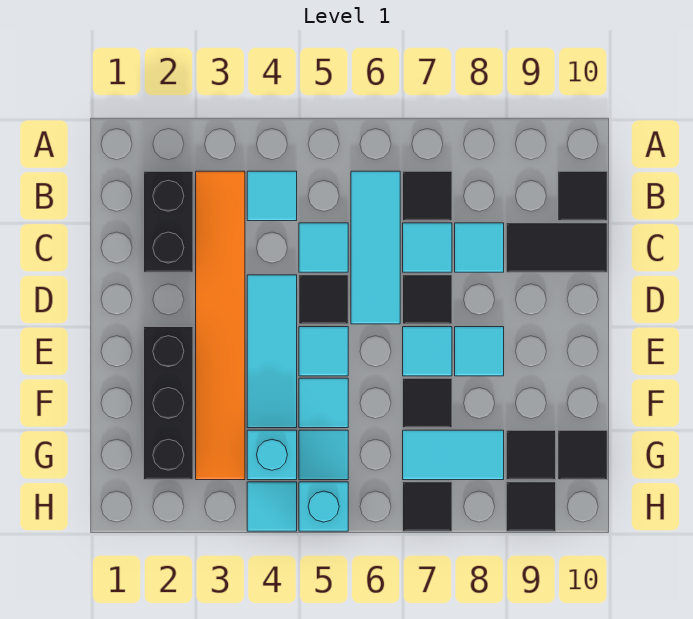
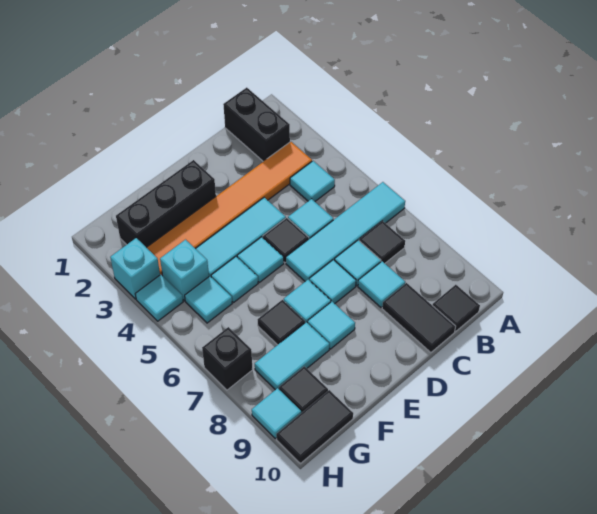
black 1x2 brick [144,171,193,272] -> black 1x2 brick turned to [223,88,290,161]
cyan 1x3 tile [351,171,400,324] -> cyan 1x4 tile [286,182,405,281]
black 1x1 tile [403,275,452,324] -> cyan 1x1 tile [309,260,356,304]
cyan 1x2 tile [403,430,504,480] -> cyan 1x2 tile turned to [255,322,329,390]
black 1x1 tile [558,430,607,480] -> black 1x2 tile [276,390,353,463]
cyan 1x1 brick [299,482,348,531] -> cyan 1x1 brick moved to [110,238,160,299]
black 1x1 tile [403,482,452,531] -> black 1x1 brick [202,327,253,390]
black 1x1 tile [506,482,556,531] -> cyan 1x1 tile [252,388,301,438]

